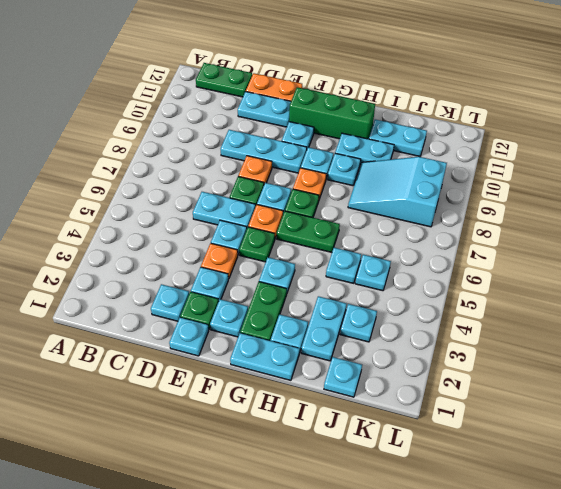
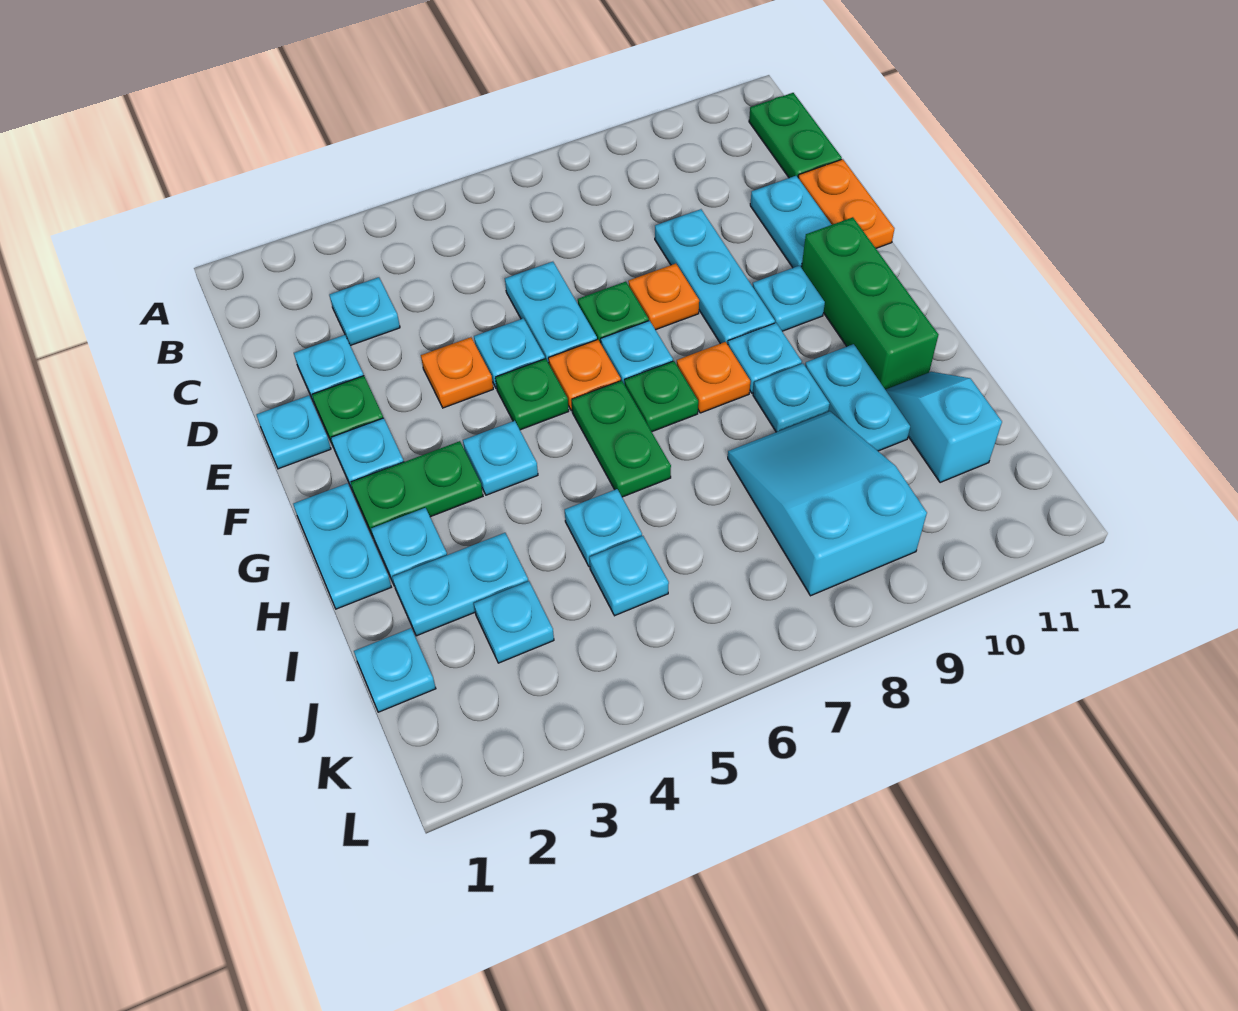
cyan 1x1 plate [191,267,228,301] -> cyan 1x1 plate moved to [330,277,400,346]
cyan 1x2 plate [369,119,427,157] -> cyan 1x2 slope [886,372,1002,483]

